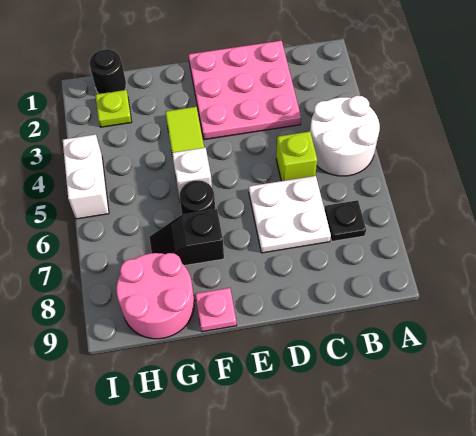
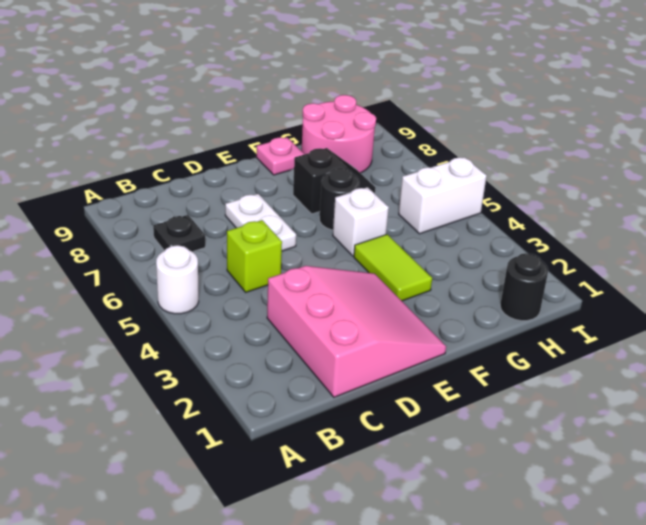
white 2x2 round brick [310,96,380,176] -> white 1x1 round brick [156,245,199,314]
pink 3x3 plate [189,41,301,140] -> pink 3x3 slope [267,266,446,397]
white 2x2 plate [249,176,331,253] -> white 1x2 plate [225,194,296,251]
lime 1x1 plate [95,90,132,127] -> none
white 1x2 brick [63,135,109,219] -> white 1x2 brick turned to [399,157,486,234]

